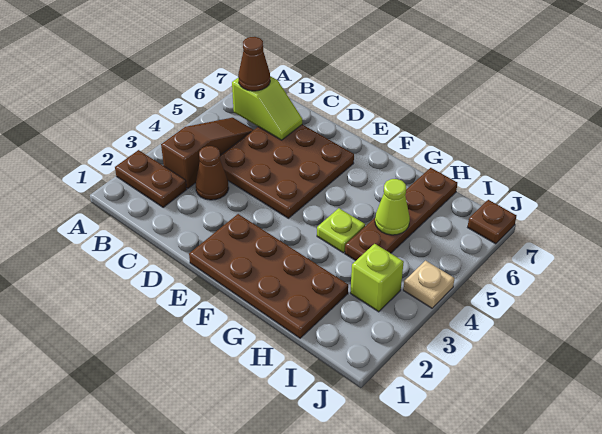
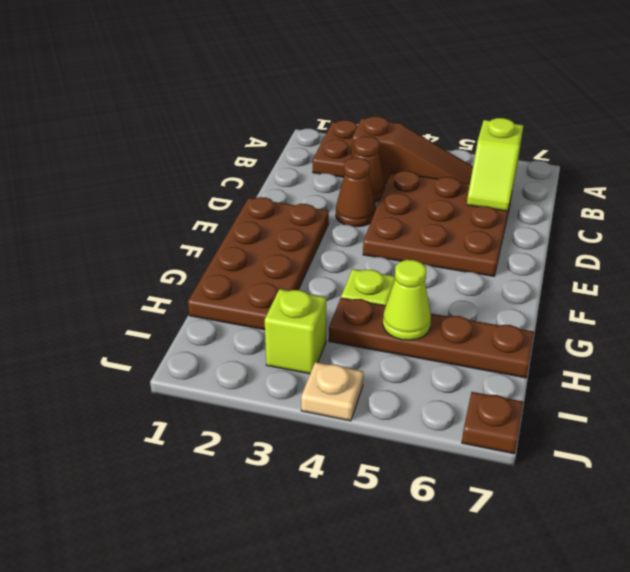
brown 1x1 cone [238,37,270,91] -> brown 1x1 cone moved to [336,158,376,227]

